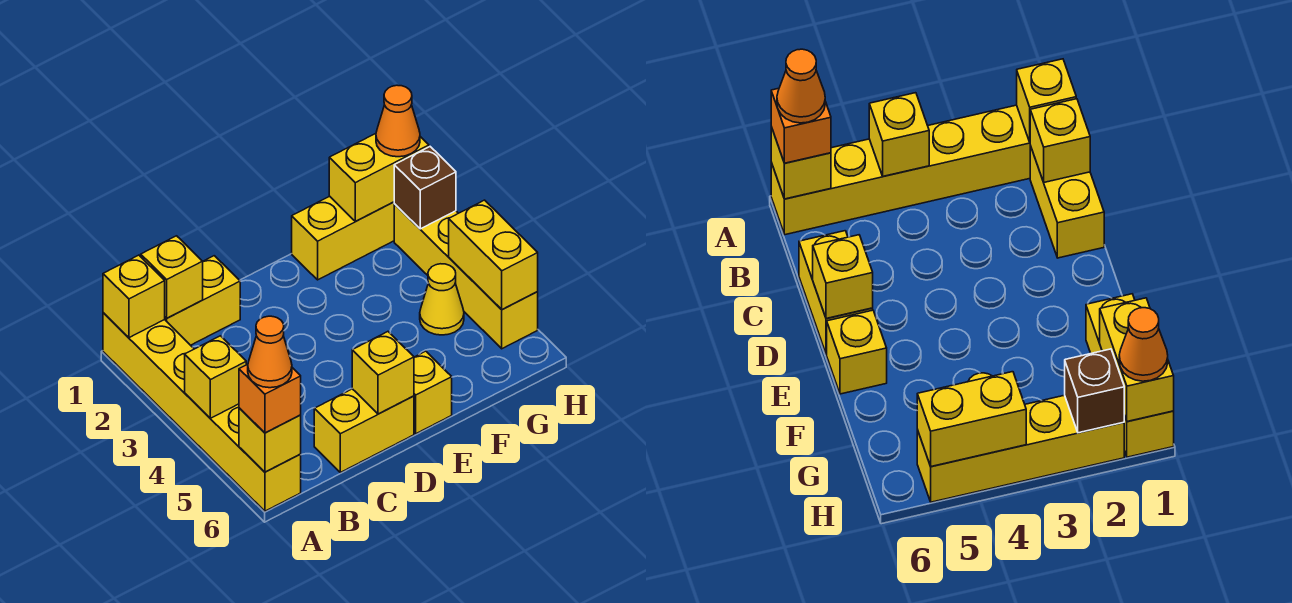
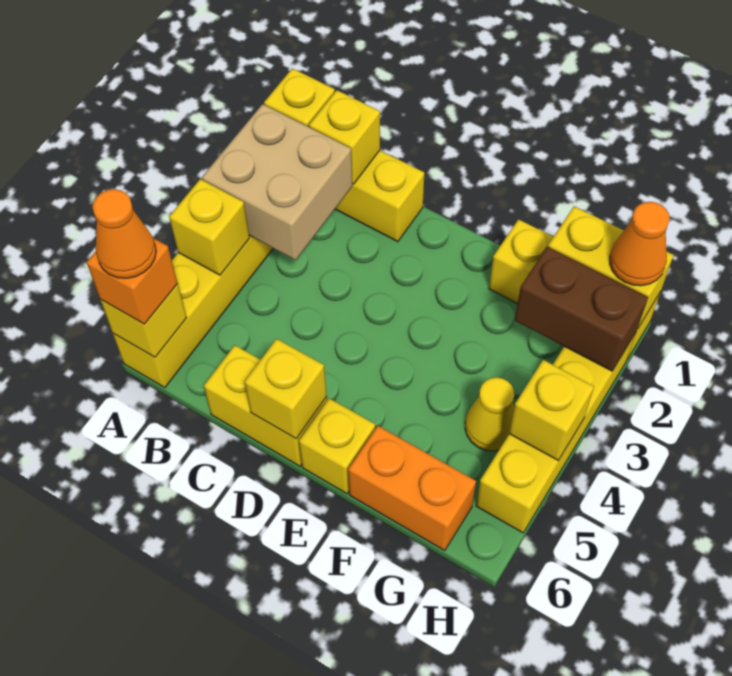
none -> tan 2x2 brick [202,104,352,260]
none -> orange 1x2 brick [348,426,476,551]
brown 1x1 brick [394,147,456,229] -> brown 1x2 brick [515,247,648,371]
yellow 1x2 brick [449,200,538,310] -> yellow 1x1 brick [509,360,594,460]

